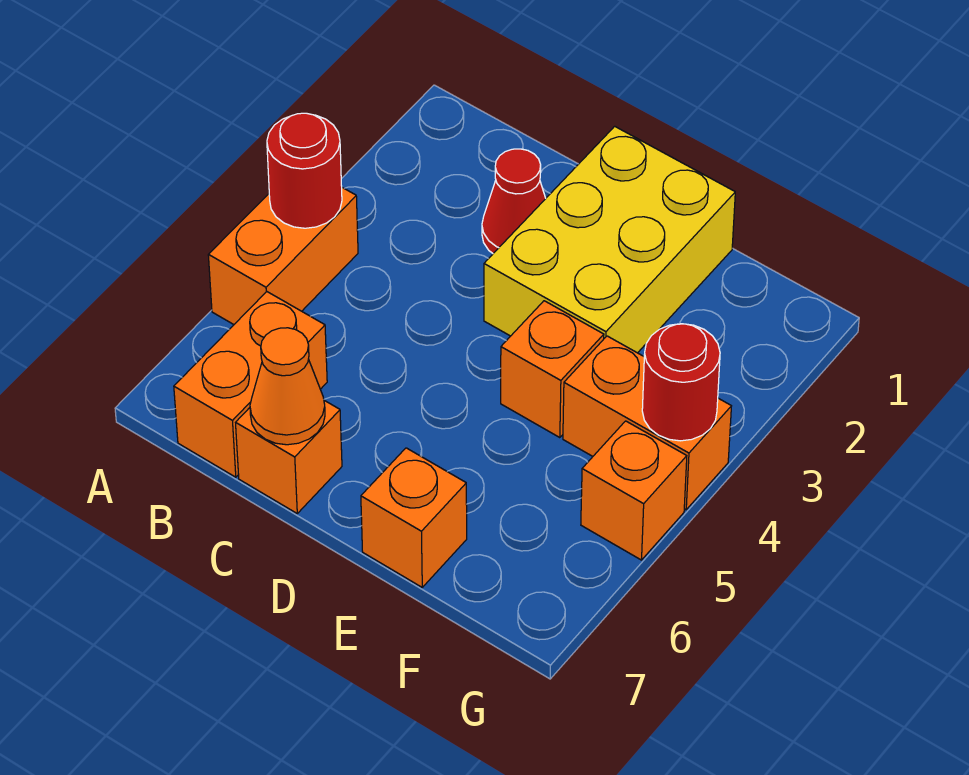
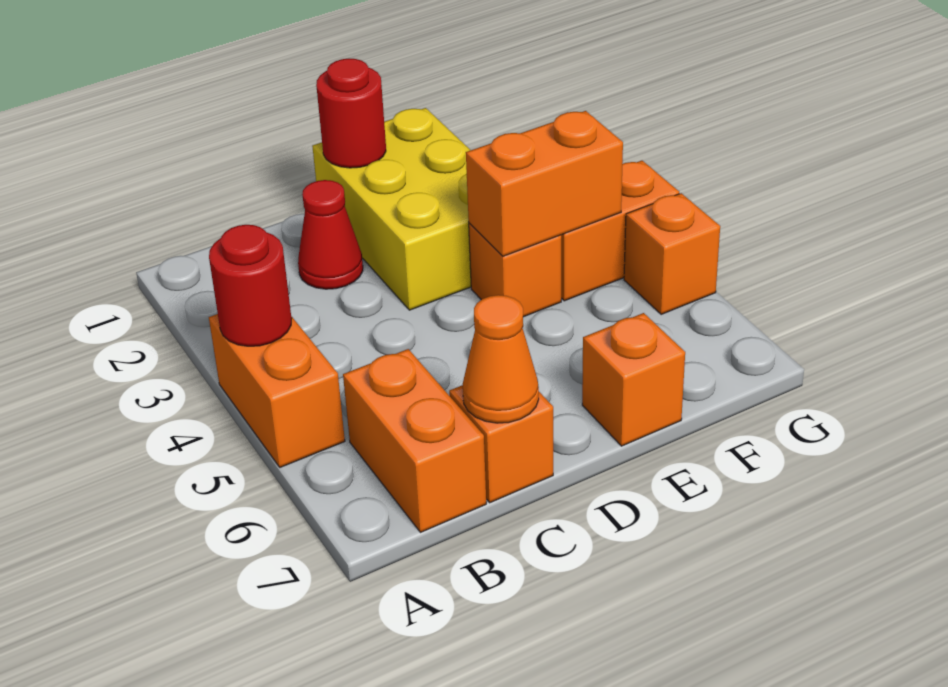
none -> orange 1x2 brick [466,111,623,256]
red 1x1 round brick [642,324,720,441] -> red 1x1 round brick moved to [316,59,386,168]

